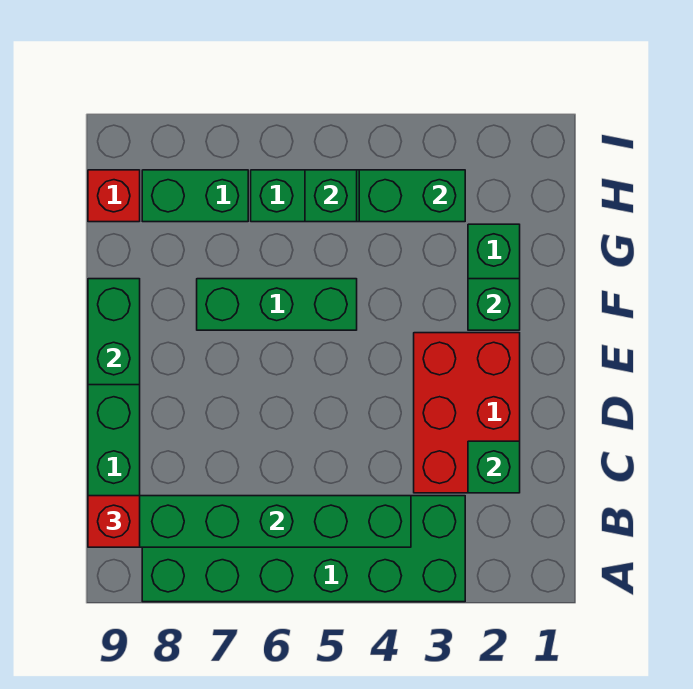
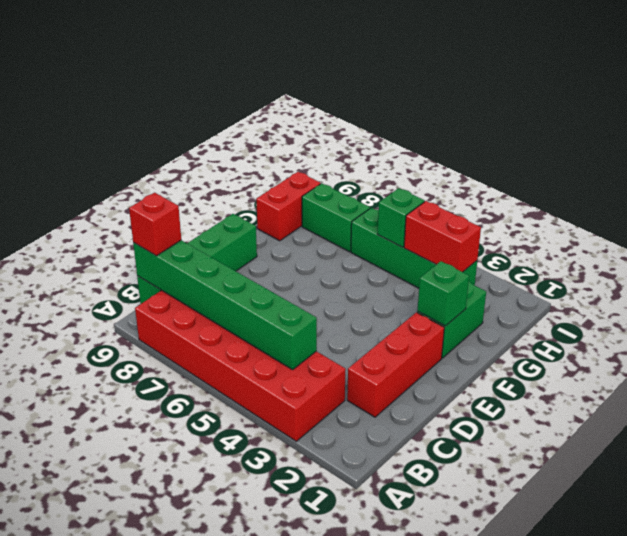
green 2x6 brick [142,496,465,602] -> red 2x6 brick [135,290,346,441]
red 2x3 brick [414,333,520,493] -> red 1x3 brick [347,312,444,417]
green 1x1 brick [468,441,520,493] -> none
green 1x2 brick [88,279,140,385] -> none
green 1x3 brick [197,279,357,330] -> none
green 1x2 brick [359,170,465,222] -> red 1x2 brick [404,201,481,272]
red 1x1 brick [88,170,140,222] -> red 1x2 brick [256,172,321,241]

